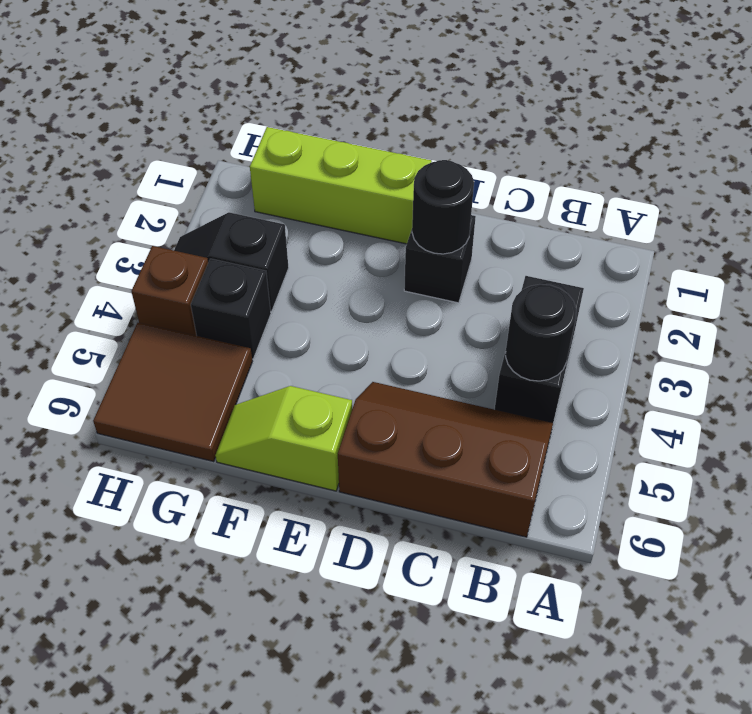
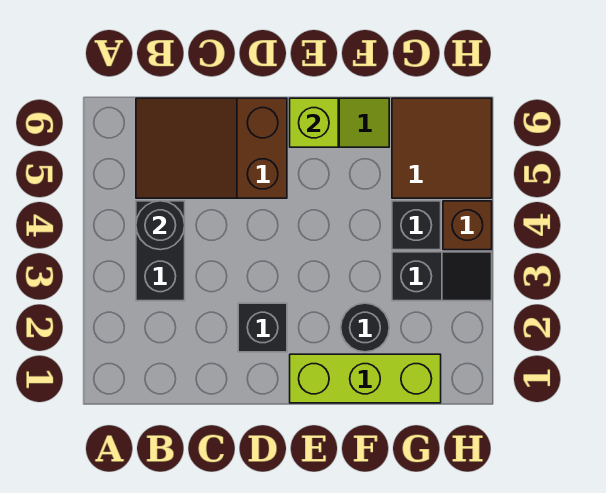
brown 2x3 slope [338,382,553,537] -> brown 2x3 slope turned to [136,98,287,198]
black 1x1 round brick [412,160,474,254] -> black 1x1 round brick moved to [341,303,389,352]
none -> lime 1x1 brick [290,98,338,147]

